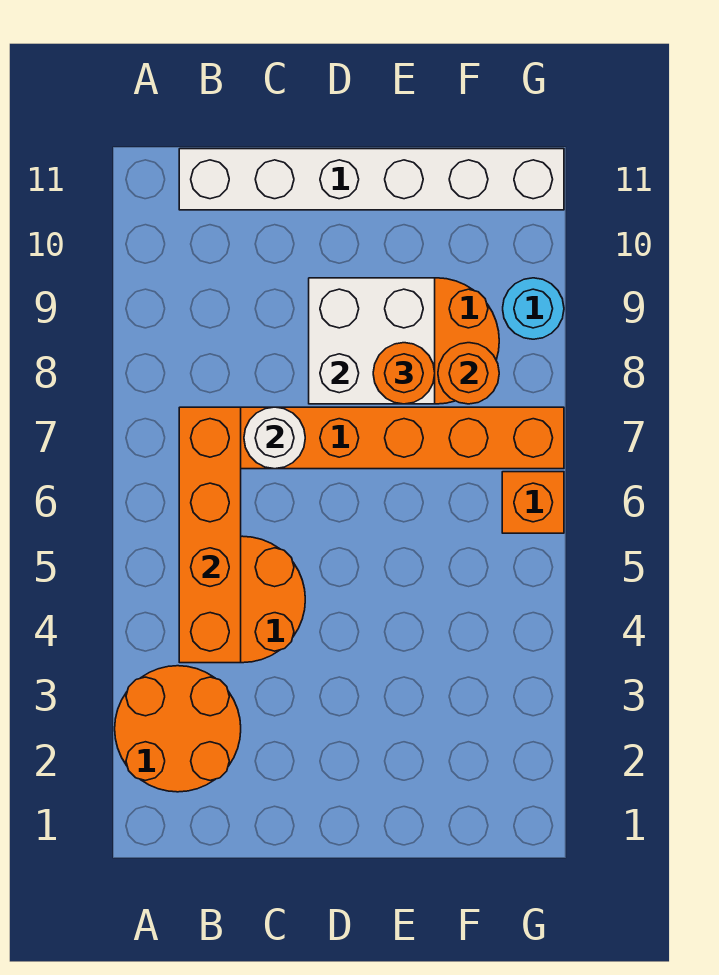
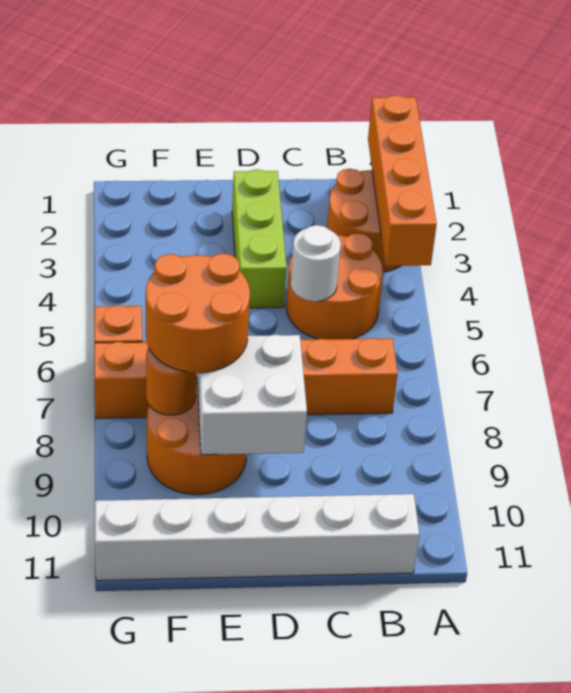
orange 1x4 brick [179,407,241,663] -> orange 1x4 brick moved to [368,95,437,266]
white 1x1 round brick [244,407,305,469] -> white 1x1 round brick moved to [291,225,341,301]
none -> lime 1x3 brick [232,169,287,308]
orange 1x1 round brick [373,343,435,404] -> orange 2x2 round brick [146,253,250,373]
cyan 1x1 round brick [503,278,564,339] -> none

